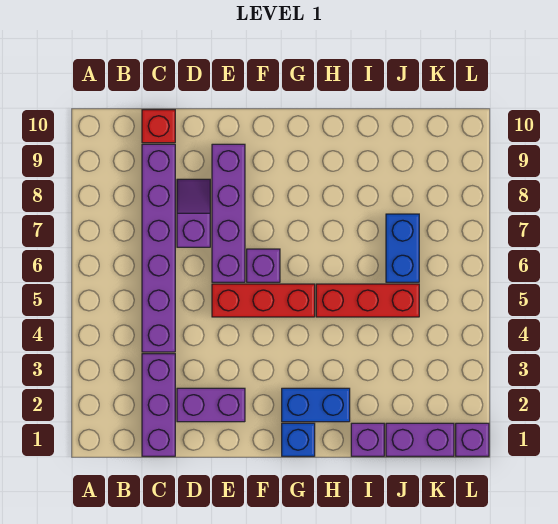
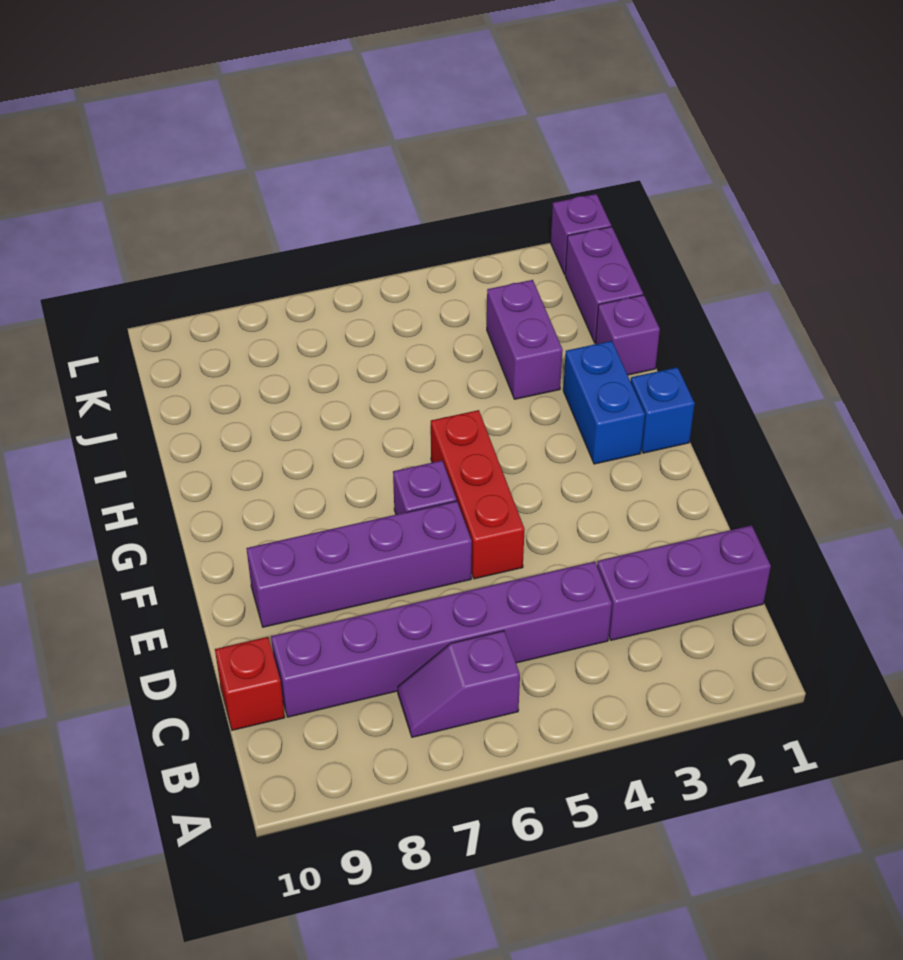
purple 1x2 brick [177,388,245,422] -> purple 1x2 brick moved to [487,280,563,399]
purple 1x2 slope [177,179,210,247] -> purple 1x2 slope moved to [398,631,520,737]
red 1x3 brick [316,284,419,317] -> none
blue 1x2 brick [386,214,419,282] -> none

